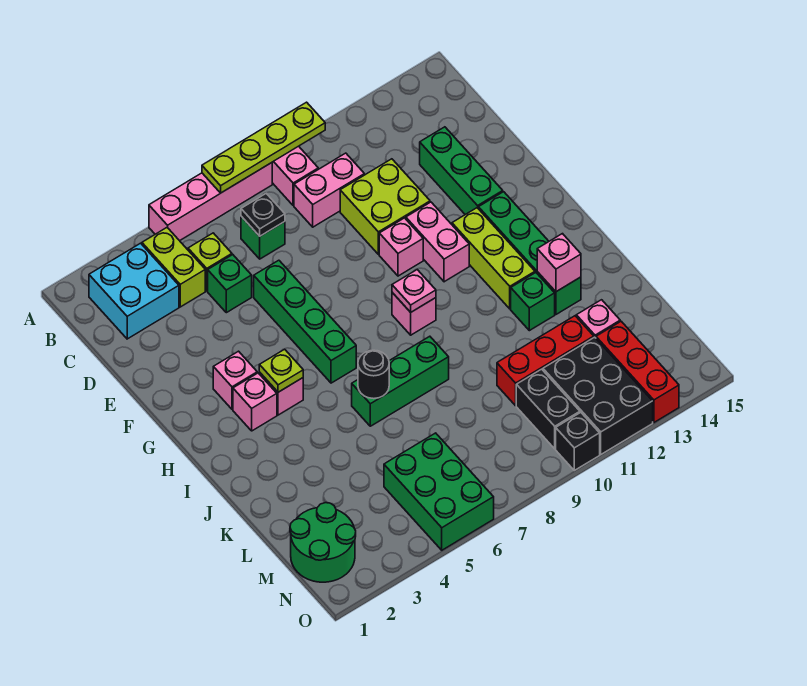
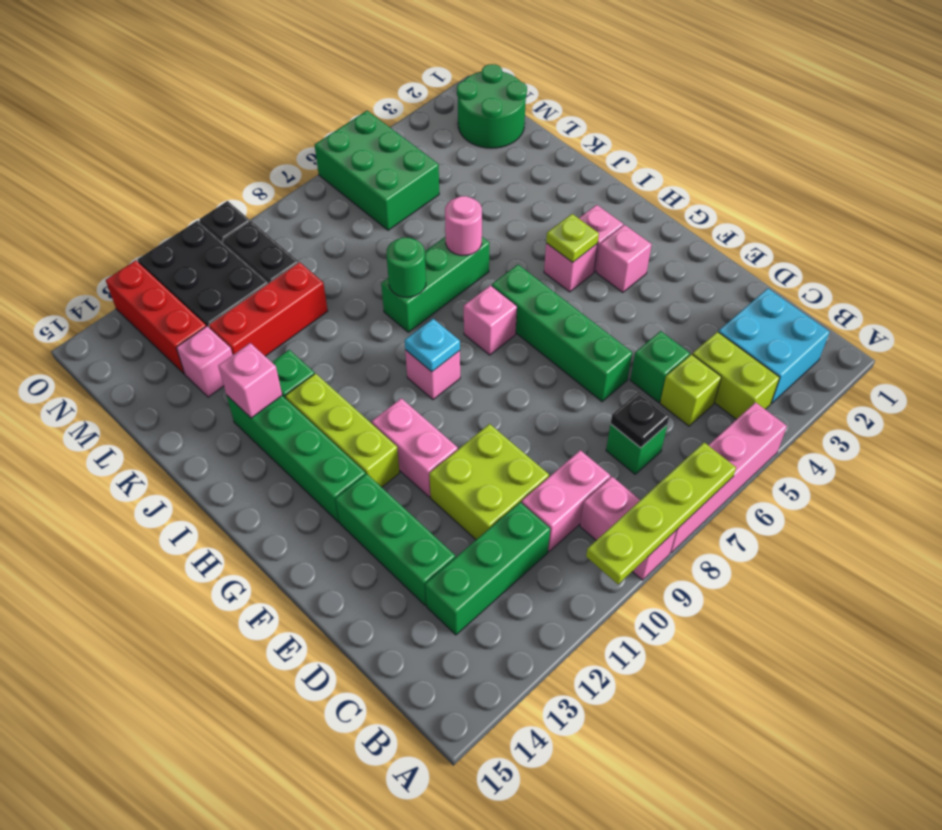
none -> green 1x3 brick [425,502,550,635]
pink 1x1 brick [379,218,423,276] -> pink 1x1 brick moved to [464,285,517,355]
pink 1x1 plate [392,270,436,312] -> cyan 1x1 plate [405,319,460,372]
black 1x1 round brick [358,350,389,399] -> pink 1x1 round brick [445,196,482,255]
none -> green 1x1 round brick [386,238,426,297]

